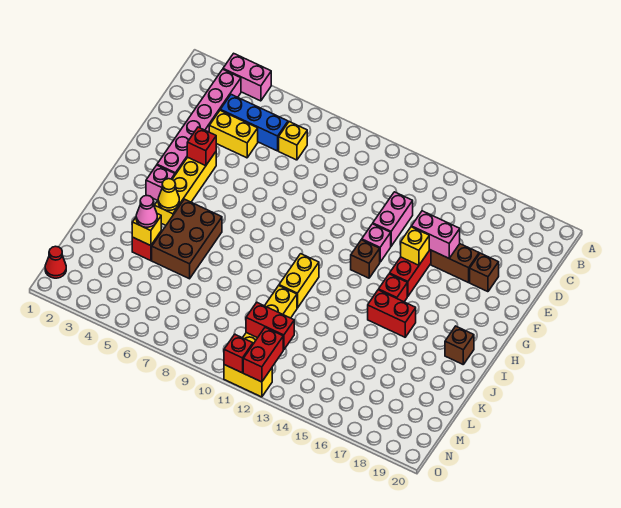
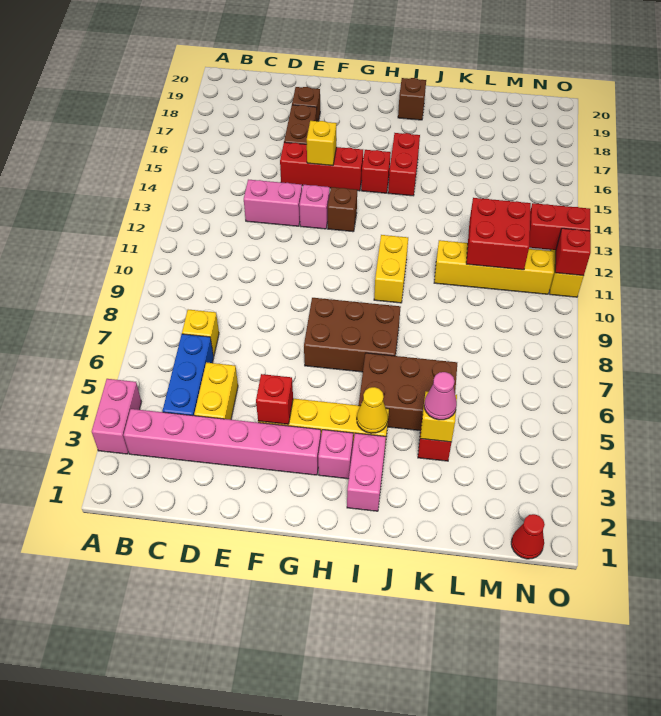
pink 1x2 brick [412,211,460,258] -> pink 1x2 brick moved to [347,433,386,511]
none -> brown 2x3 brick [304,298,401,372]
yellow 1x2 brick [279,254,319,308] -> yellow 1x2 brick turned to [374,235,408,303]
red 1x2 brick [246,302,294,350] -> red 2x2 brick [466,198,531,270]

